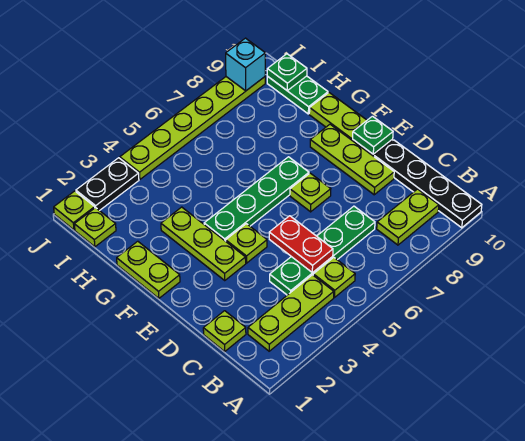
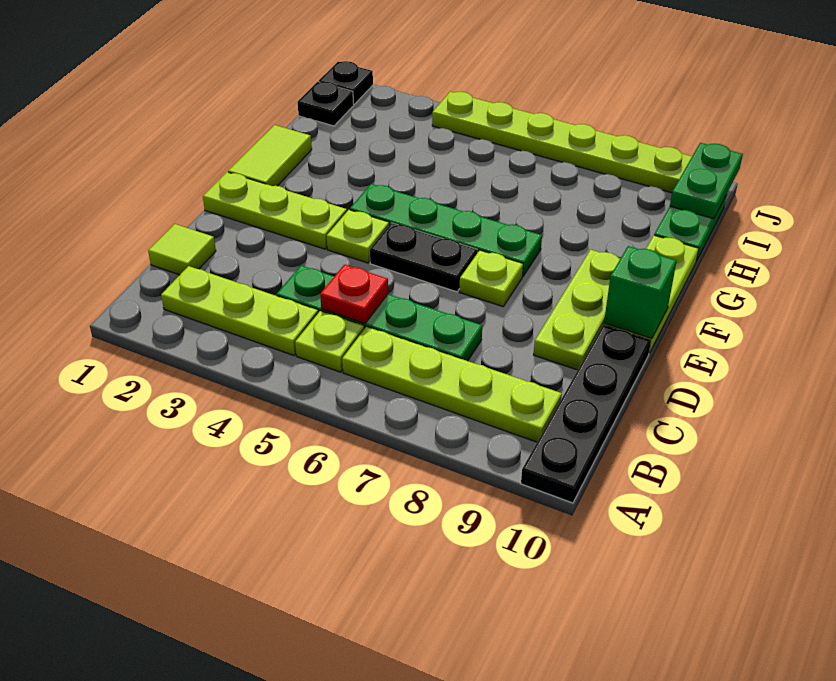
lime 1x2 plate [377,189,439,245] -> lime 1x4 plate [342,327,562,442]
lime 1x1 plate [203,311,246,351] -> lime 1x1 tile [148,224,216,275]
red 1x2 plate [269,216,333,273] -> red 1x1 plate [320,264,388,323]
lime 1x3 plate [161,207,246,280] -> lime 1x3 plate turned to [203,172,347,249]
green 1x1 plate [353,116,393,154] -> green 1x1 brick [604,246,677,338]
lime 1x2 plate [117,241,180,298] -> lime 1x2 tile [228,125,312,186]
lime 1x1 plate [74,208,116,247] -> black 1x1 plate [298,82,354,126]
green 1x1 plate [267,54,307,90] -> green 1x2 plate [670,143,743,219]
lime 1x1 plate [54,191,95,230] -> black 1x1 plate [319,61,373,104]
black 1x2 plate [76,158,139,211] -> black 1x2 plate moved to [370,223,477,292]
cyan 1x1 brick [226,38,265,91] -> none

